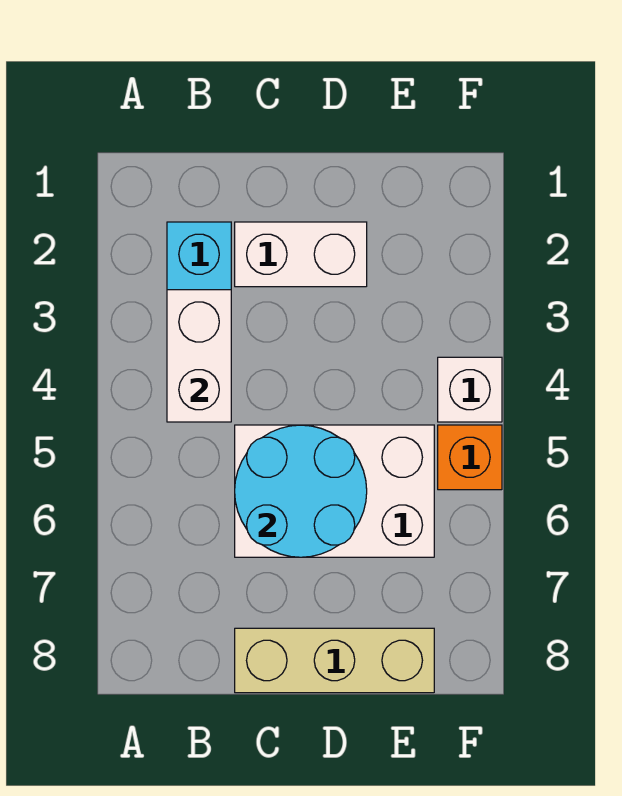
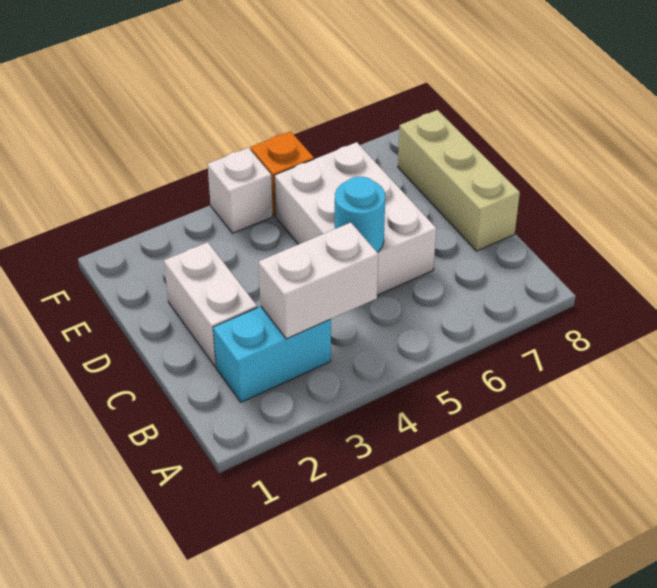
cyan 2x2 round brick [235,425,367,557] -> cyan 1x1 round brick [335,177,385,252]

